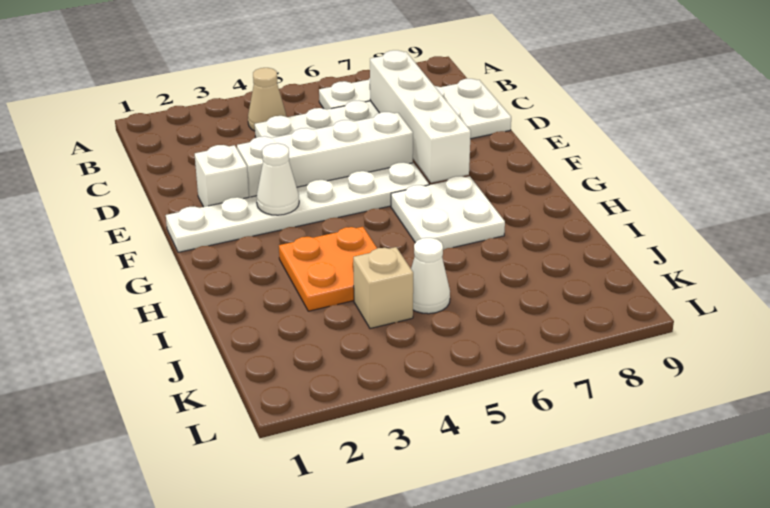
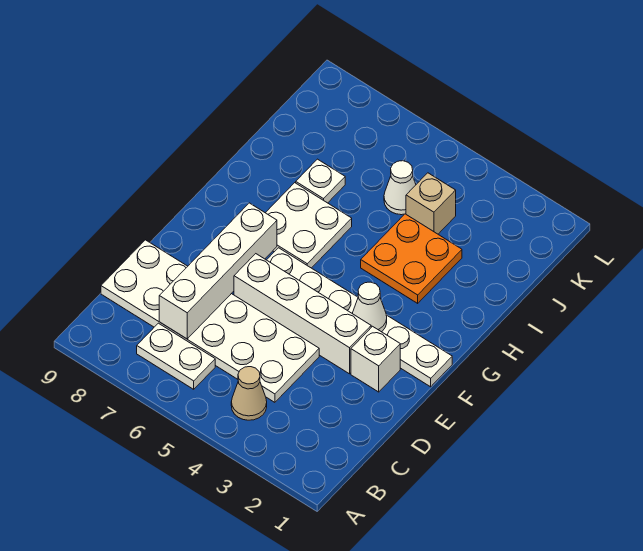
none -> white 1x1 plate [296,159,345,203]

